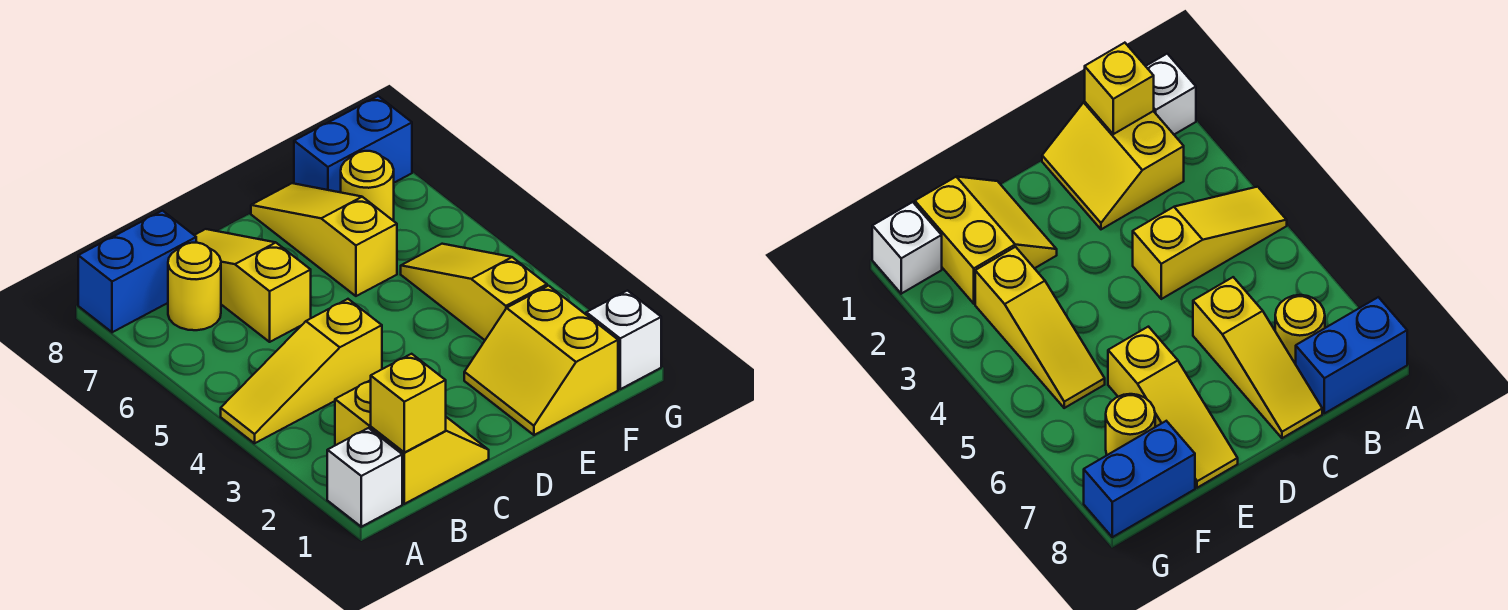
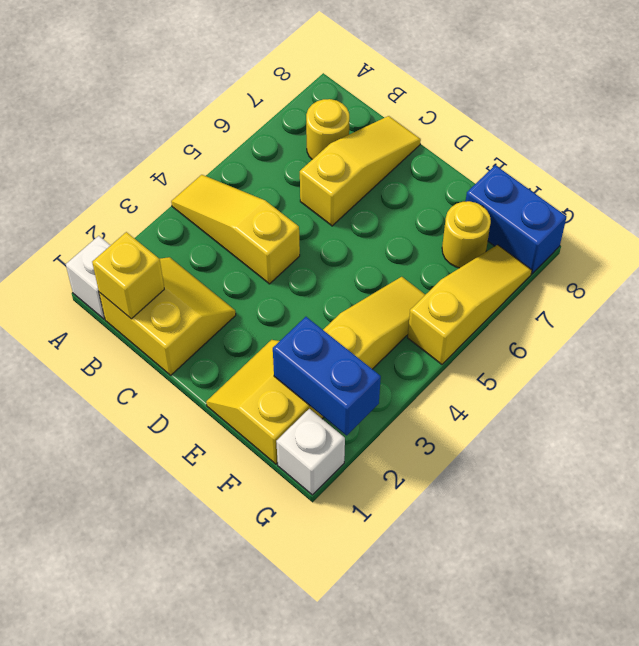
blue 1x2 brick [78,211,196,332] -> blue 1x2 brick moved to [273,317,381,435]
yellow 2x2 slope [335,380,489,504] -> yellow 2x2 slope turned to [99,257,236,375]
yellow 1x3 slope [251,183,397,296] -> yellow 1x3 slope moved to [408,245,532,364]

